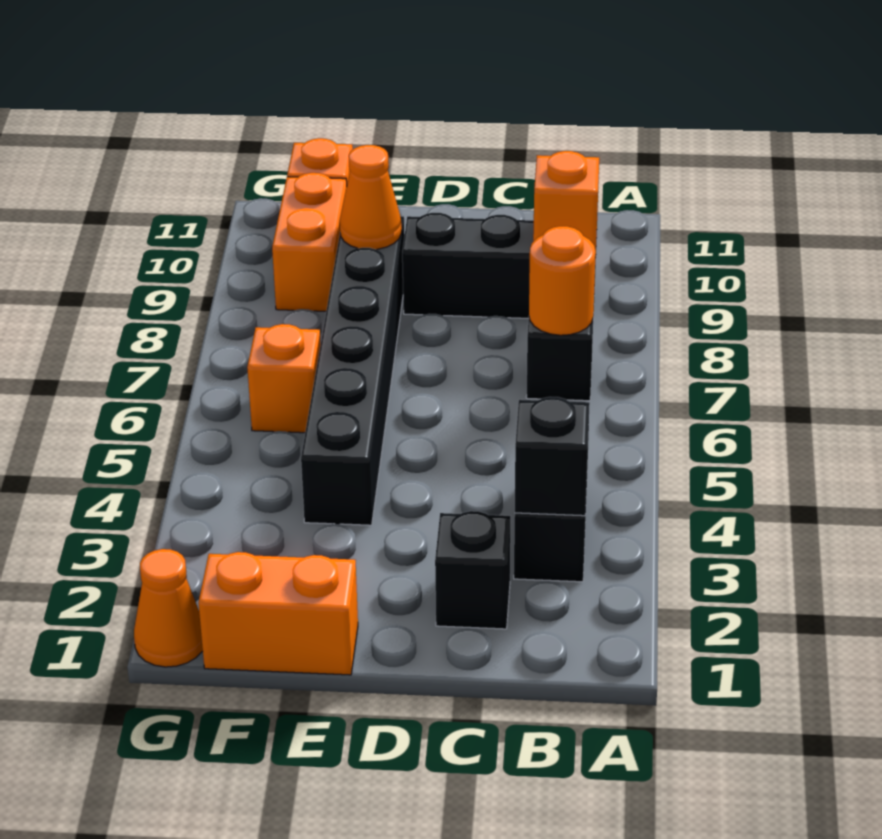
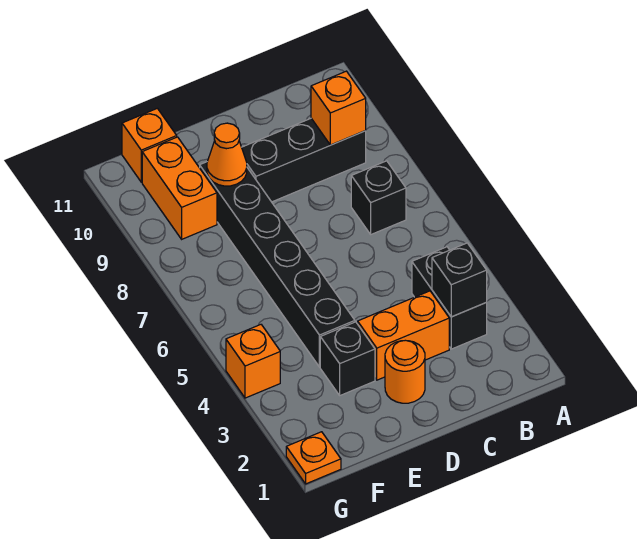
orange 1x1 round brick [529,226,596,335] -> orange 1x1 round brick moved to [385,340,425,403]
black 1x1 brick [435,511,511,629] -> black 1x1 brick moved to [320,322,375,395]
orange 1x2 brick [198,552,358,675] -> orange 1x2 brick moved to [358,291,449,380]
orange 1x1 brick [247,324,321,433] -> orange 1x1 brick moved to [226,325,280,398]
orange 1x1 cone [134,549,203,667] -> orange 1x1 plate [286,432,341,484]

